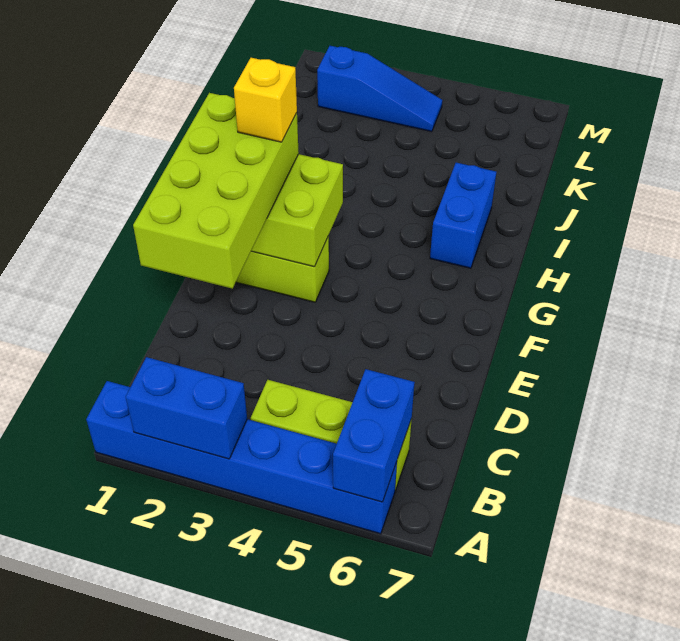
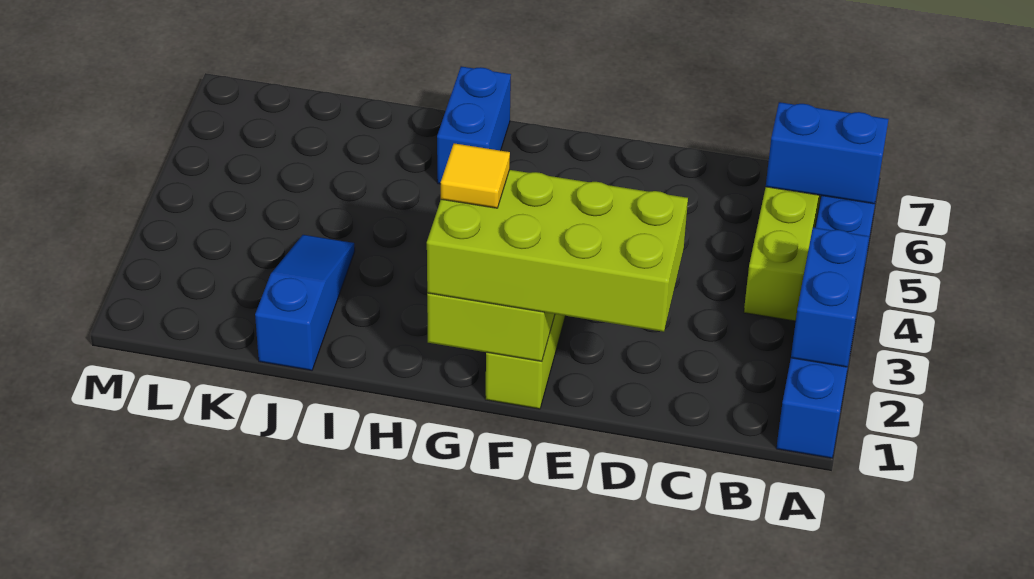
yellow 1x1 brick [234,58,297,142] -> yellow 1x1 tile [441,143,510,208]
blue 1x2 brick [430,163,496,268] -> blue 1x2 brick turned to [437,66,511,184]
blue 1x3 slope [317,46,442,132] -> blue 1x3 slope moved to [255,235,355,370]

